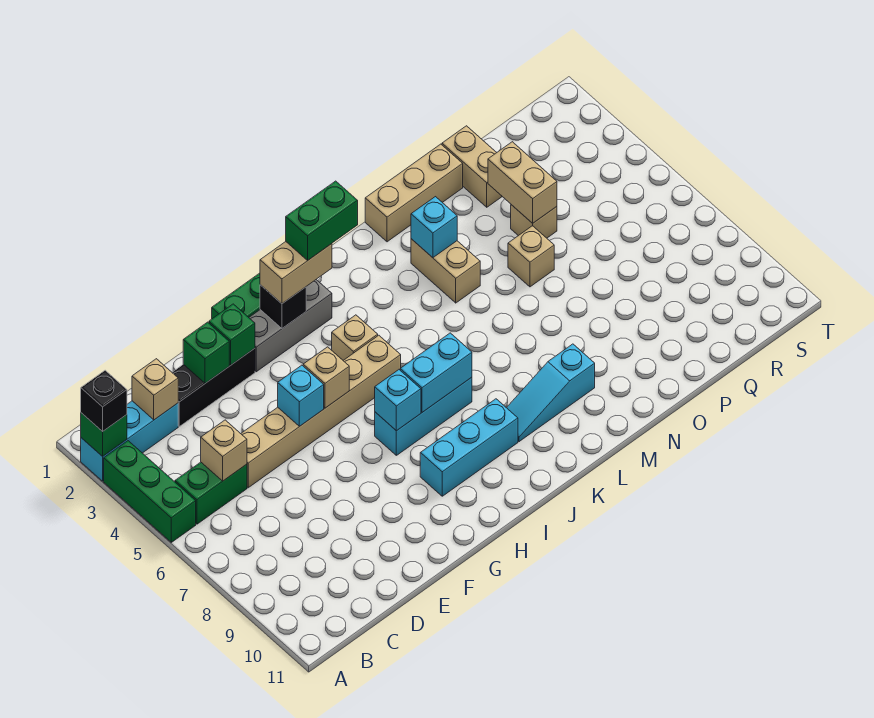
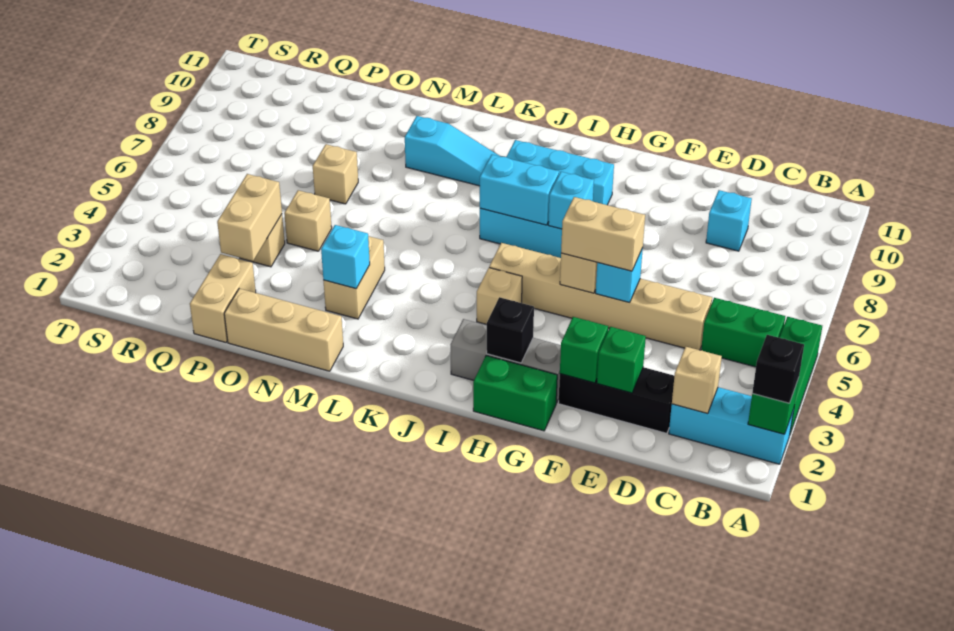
tan 1x1 brick [201,420,247,481] -> tan 1x1 brick moved to [313,144,358,204]
none -> cyan 1x1 brick [706,190,752,251]
tan 1x2 brick [260,242,332,304] -> tan 1x2 brick moved to [561,197,645,271]
green 1x2 brick [286,181,358,260] -> none

